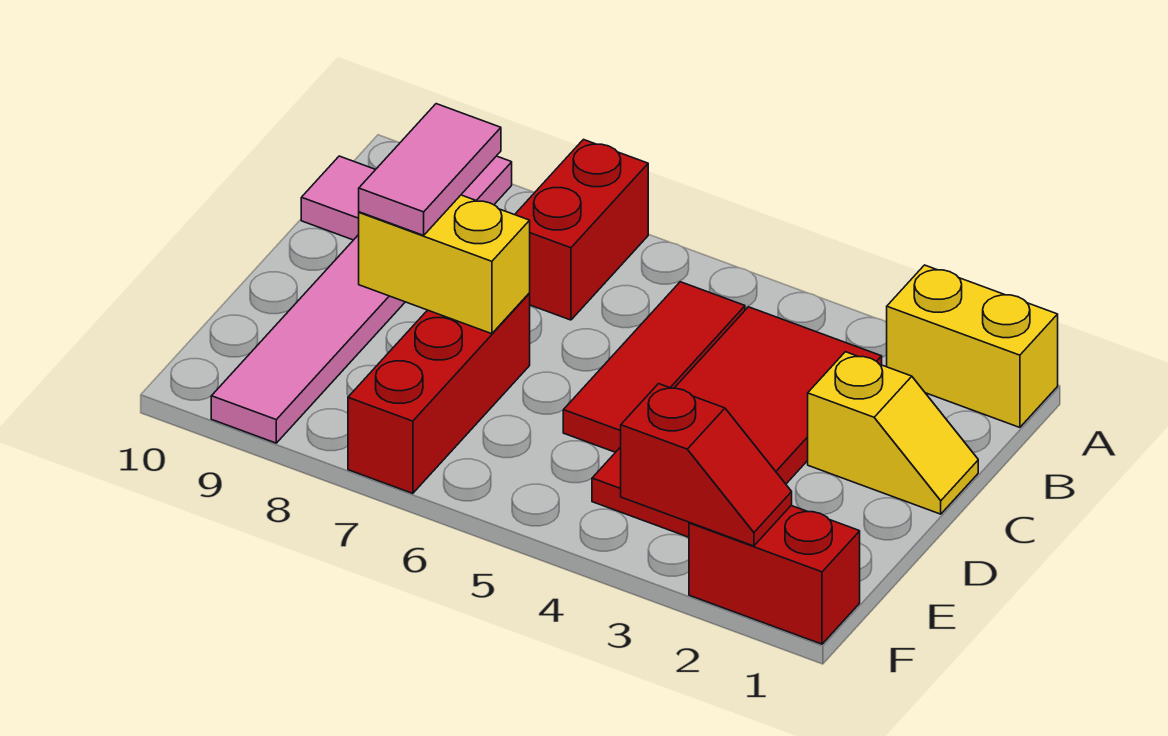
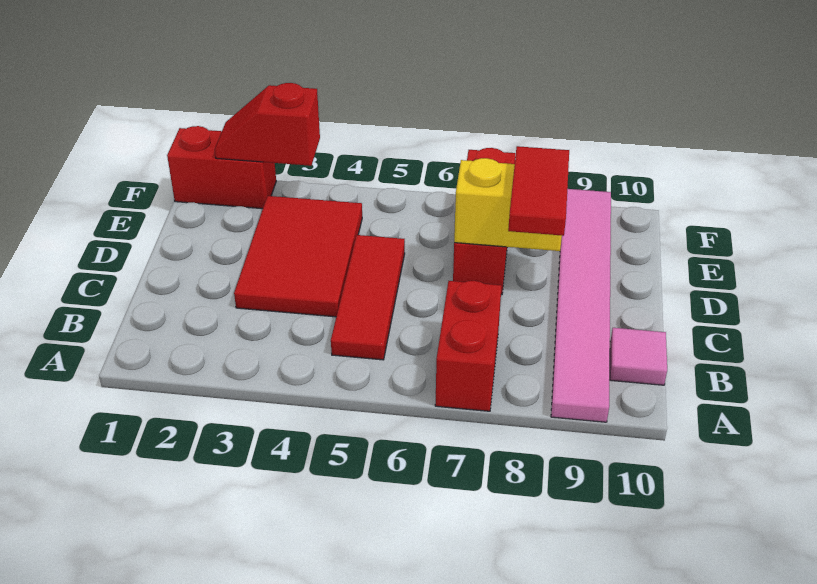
yellow 1x2 brick [887,265,1058,427] -> none
red 2x4 tile [592,307,882,537] -> red 2x3 tile [234,196,362,317]
yellow 1x2 slope [808,352,978,514] -> none
pink 1x2 tile [359,104,501,235] -> red 1x2 tile [508,146,569,236]

